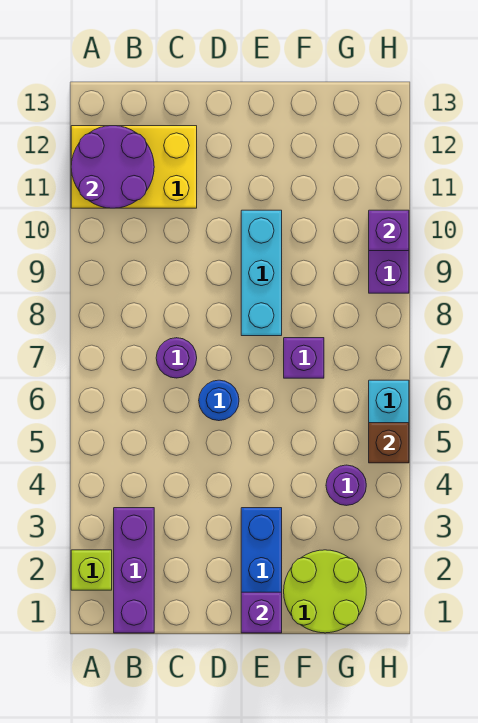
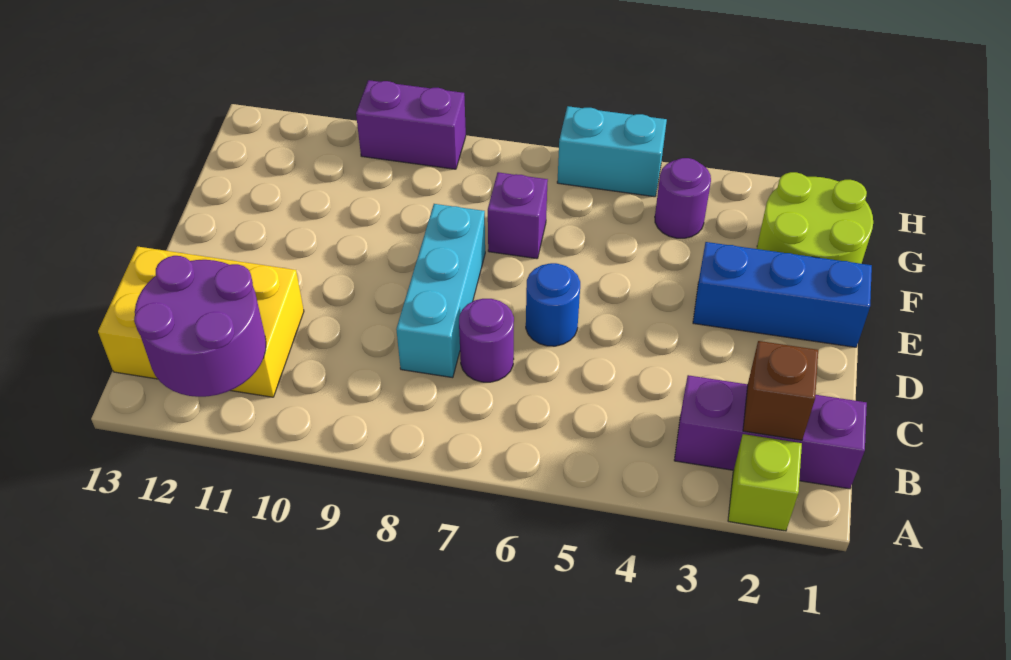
yellow 2x3 brick [71,126,197,208] -> yellow 2x3 brick turned to [98,246,304,397]
purple 1x1 brick [241,592,282,633] -> none
cyan 1x3 brick [241,210,282,336] -> cyan 1x3 brick turned to [396,204,485,378]
brown 1x1 brick [369,423,409,463] -> brown 1x1 brick moved to [743,341,818,440]
purple 1x1 brick [369,210,409,251] -> none

